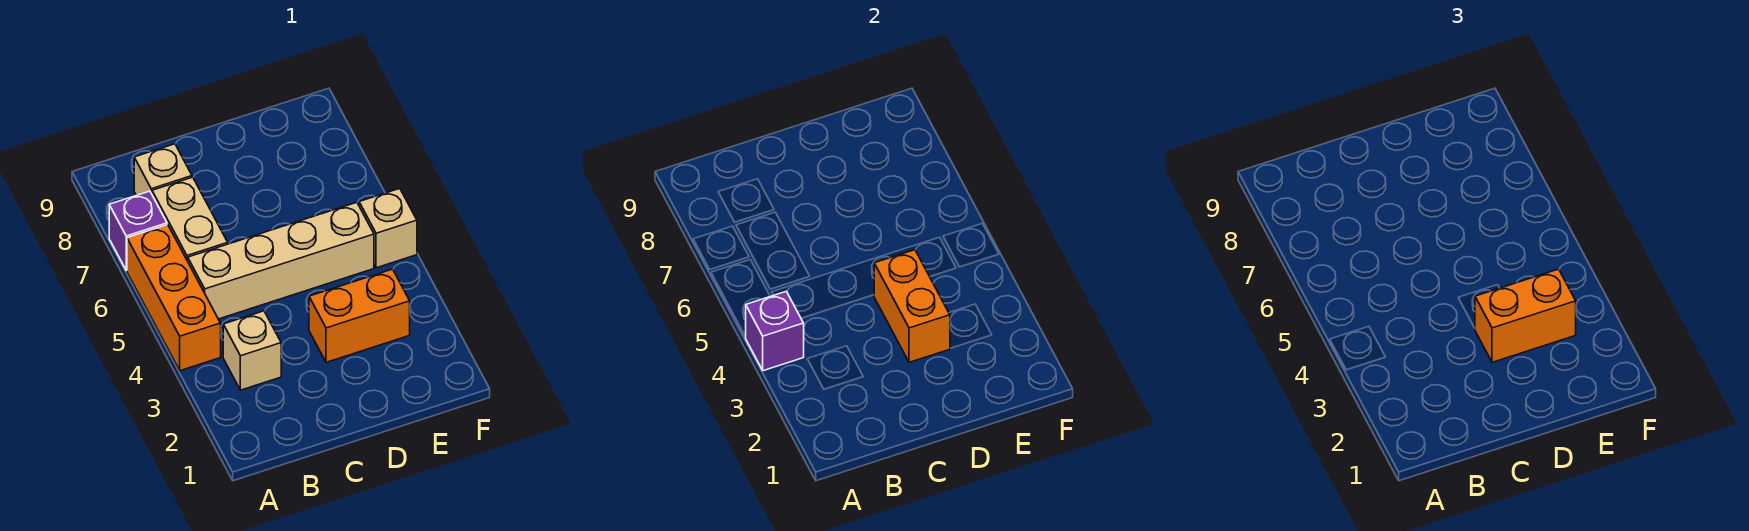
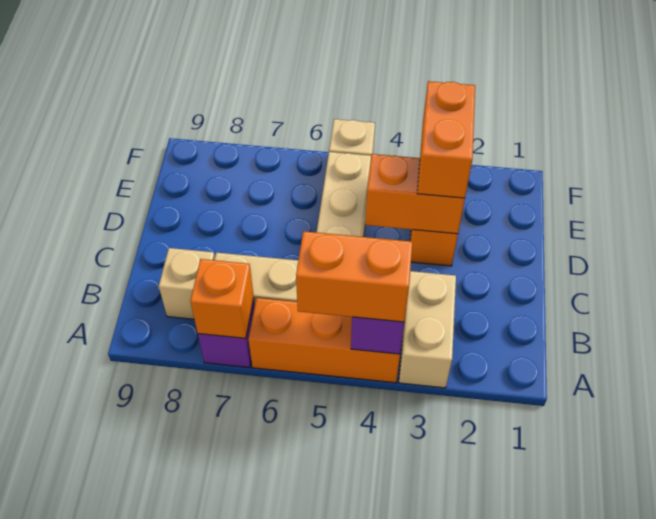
none -> orange 1x2 brick [296,231,413,322]
none -> orange 1x1 brick [190,259,254,338]
tan 1x1 brick [223,311,281,390] -> tan 1x2 brick [399,271,456,388]

